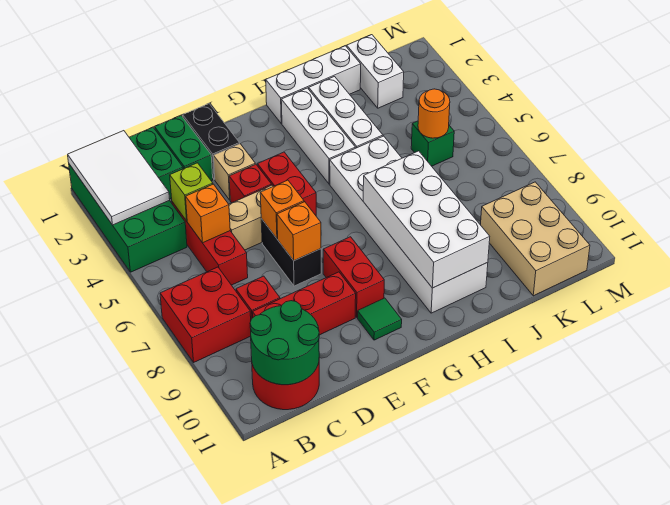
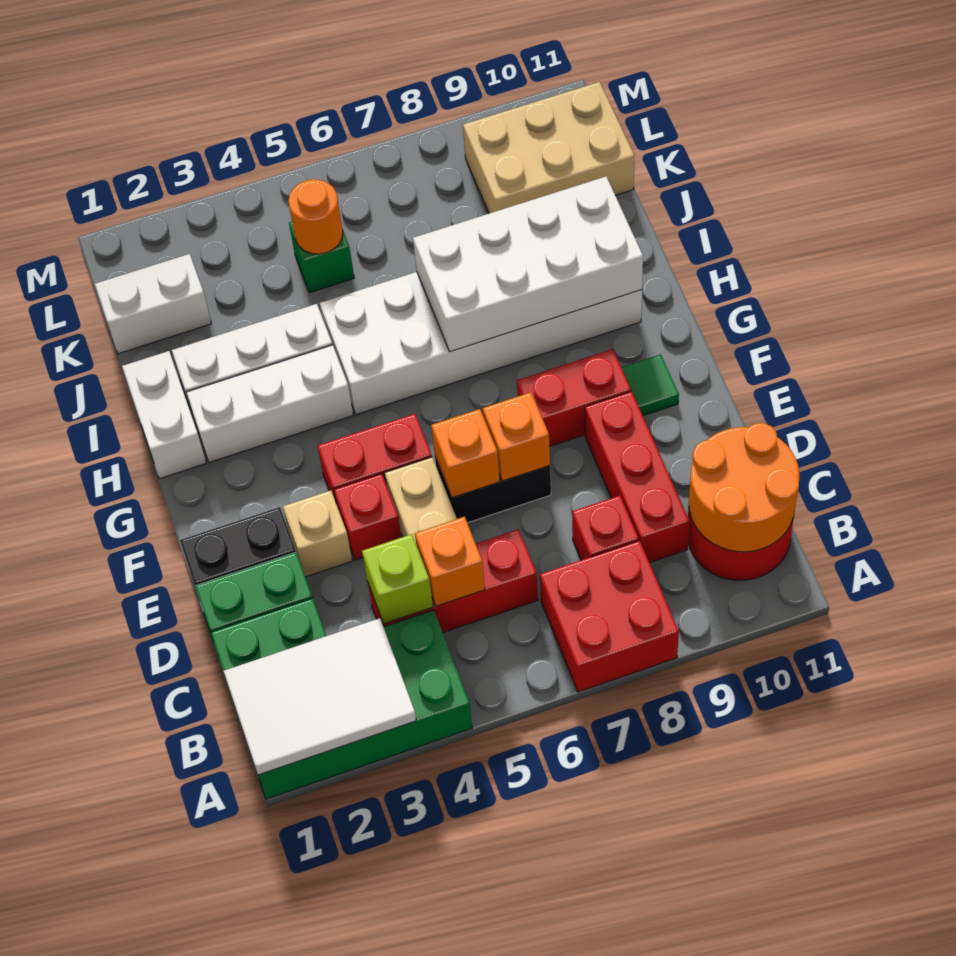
green 2x2 round brick [250,301,319,385] -> orange 2x2 round brick [689,423,799,552]
white 1x3 brick [266,46,361,124] -> white 1x2 brick [122,351,206,479]

